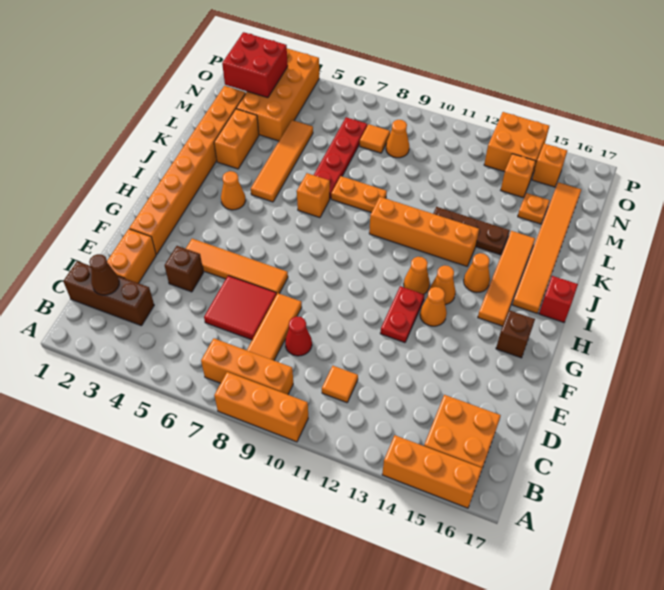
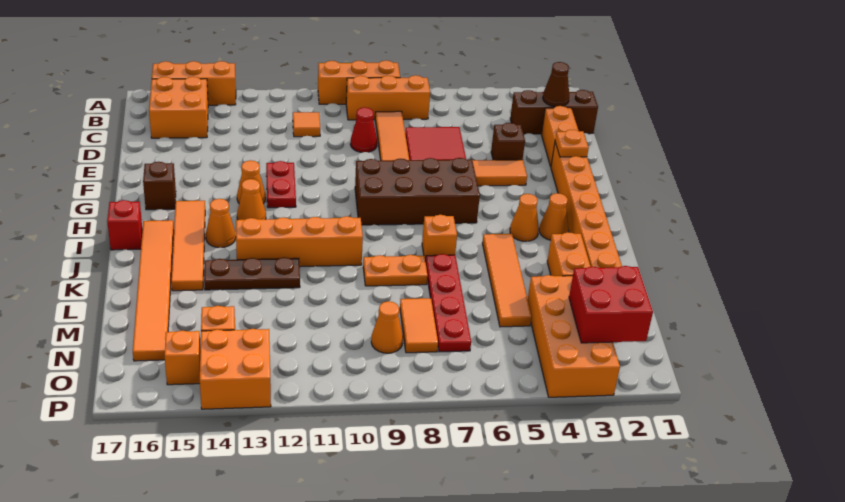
none -> brown 2x4 brick [355,158,480,225]
orange 1x1 cone [404,257,430,294] -> orange 1x1 cone moved to [539,193,568,240]
orange 1x1 plate [518,193,550,224] -> orange 1x1 plate moved to [555,130,589,157]
orange 1x1 tile [360,124,390,153] -> orange 1x2 tile [400,298,438,353]

